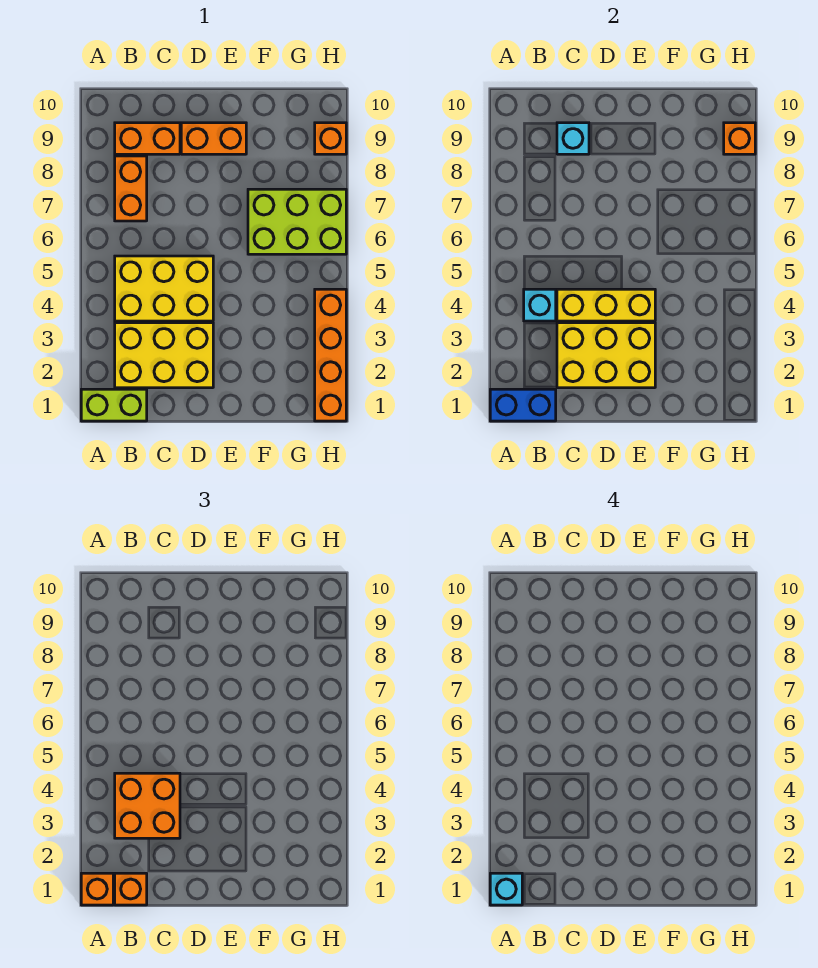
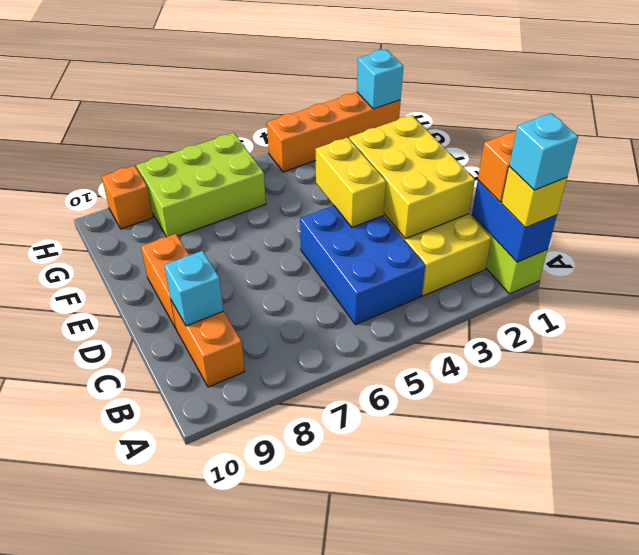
orange 1x1 brick [81,873,113,905] -> yellow 1x1 brick [502,167,567,228]
orange 2x2 brick [115,773,180,838] -> none
yellow 2x3 brick [115,256,213,321] -> blue 2x3 brick [300,206,425,325]
cyan 1x1 brick [524,289,556,321] -> cyan 1x1 brick moved to [357,49,403,109]
orange 1x2 brick [115,156,147,221] -> none
yellow 1x3 brick [557,289,655,321] -> yellow 1x2 brick [316,138,386,227]
lime 2x3 brick [248,189,346,254] -> lime 2x3 brick turned to [136,133,266,237]
orange 1x1 brick [724,123,755,154] -> none

